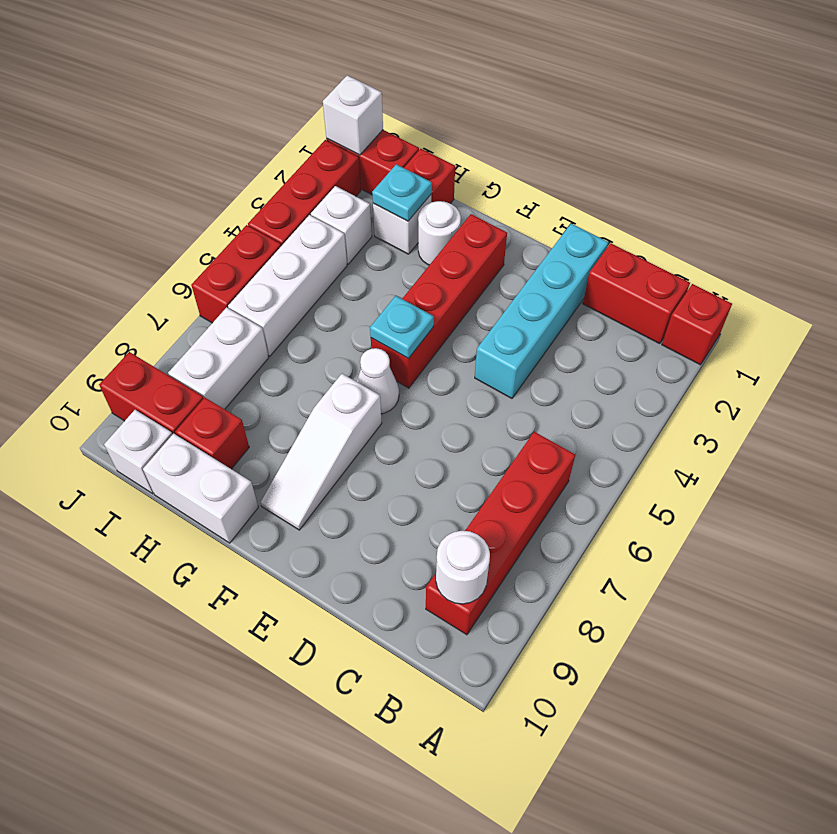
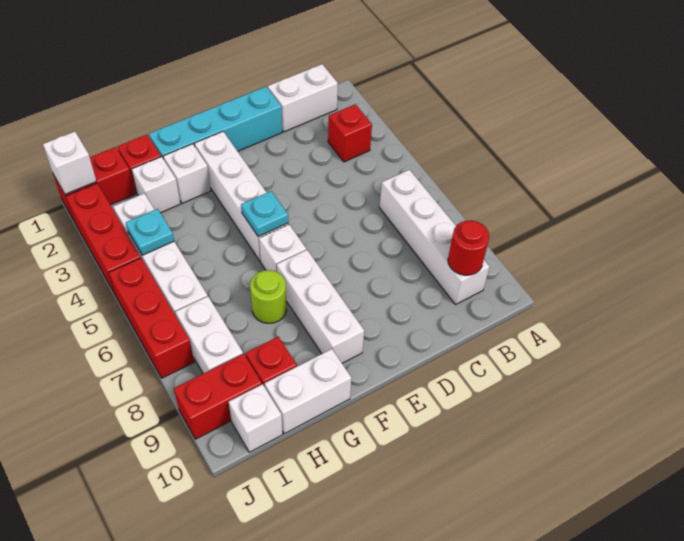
red 1x1 brick [662,284,732,365] -> red 1x1 brick moved to [328,104,372,162]
red 1x2 brick [583,243,690,344] -> white 1x2 brick [268,64,338,132]
red 1x4 brick [426,432,575,635] -> white 1x4 brick [379,170,489,304]
white 1x1 round brick [436,531,490,604] -> red 1x1 round brick [448,220,489,275]
cyan 1x4 brick [475,224,608,398] -> cyan 1x4 brick turned to [149,87,282,159]
red 1x4 brick [371,214,507,388] -> white 1x4 brick [194,131,288,261]
white 1x1 cone [357,348,399,414] -> white 1x1 brick [259,224,306,272]
white 1x3 slope [261,374,382,530] -> white 1x3 brick [277,250,364,363]
white 1x1 round brick [418,201,461,265] -> white 1x1 brick [163,144,211,203]
none -> lime 1x1 round brick [250,270,287,323]
cyan 1x1 plate [372,164,432,221] -> cyan 1x1 plate moved to [126,209,174,255]
red 1x2 brick [191,225,281,323] -> red 1x3 brick [109,258,194,378]

